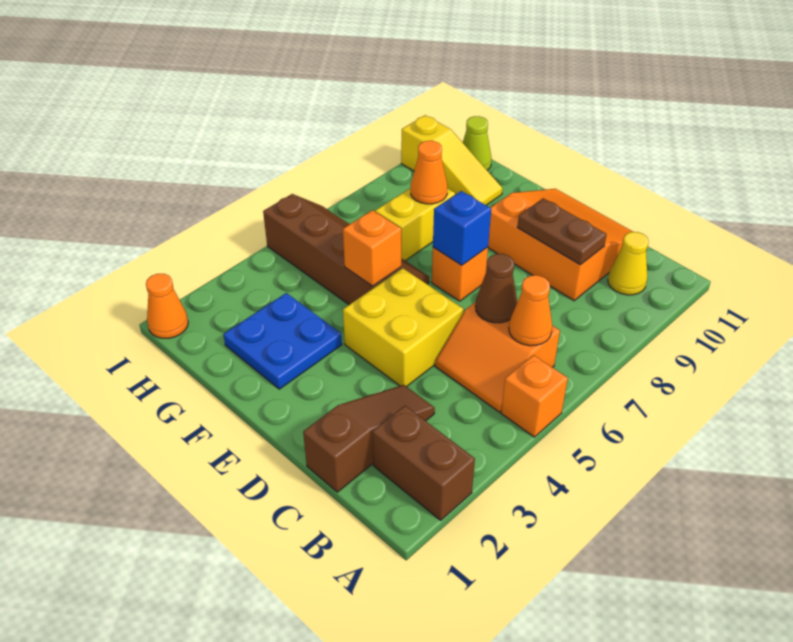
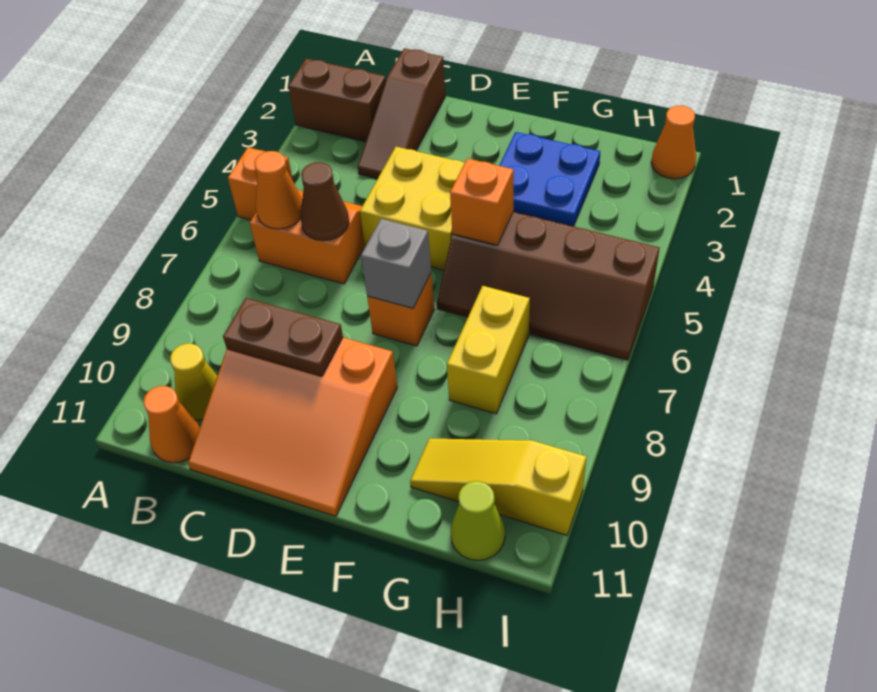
blue 1x1 brick [433,191,491,265] -> grey 1x1 brick [361,219,431,308]
orange 1x1 cone [411,141,447,204] -> orange 1x1 cone moved to [144,386,200,463]

